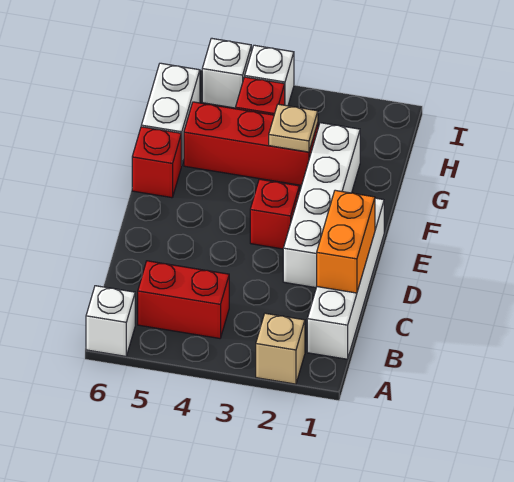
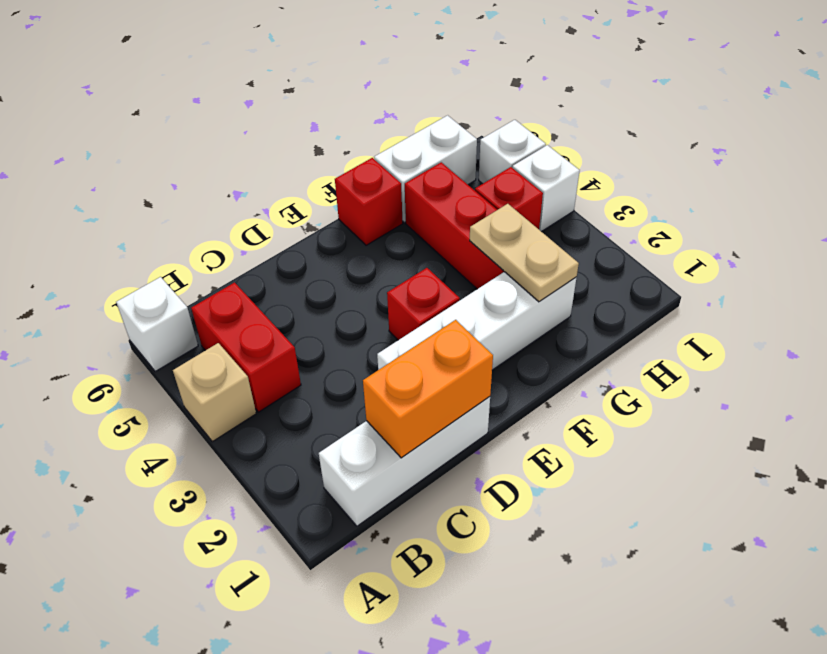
tan 1x1 brick [256,313,305,384] -> tan 1x1 brick moved to [173,343,256,442]
white 1x4 brick [307,198,384,359] -> white 1x3 brick [319,397,490,526]
tan 1x1 plate [269,104,318,152] -> tan 1x2 plate [470,204,579,302]

